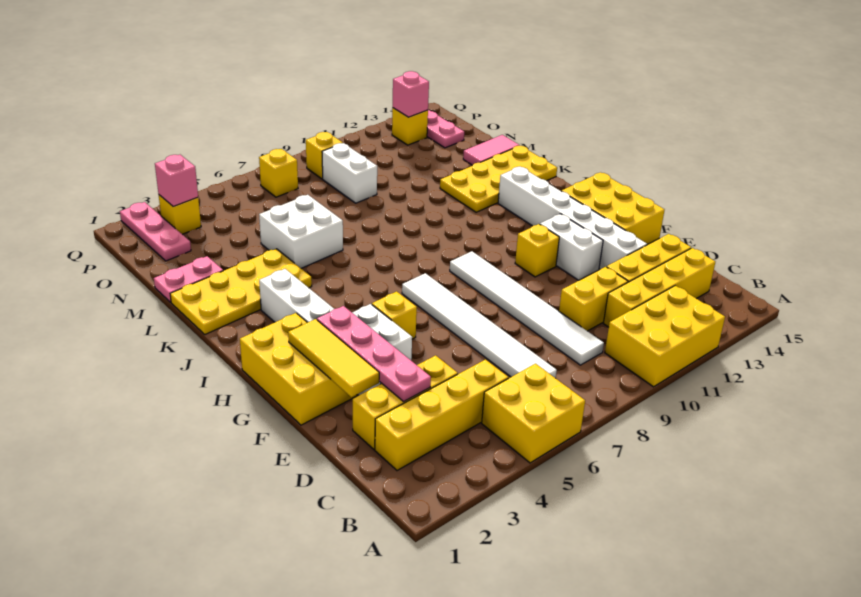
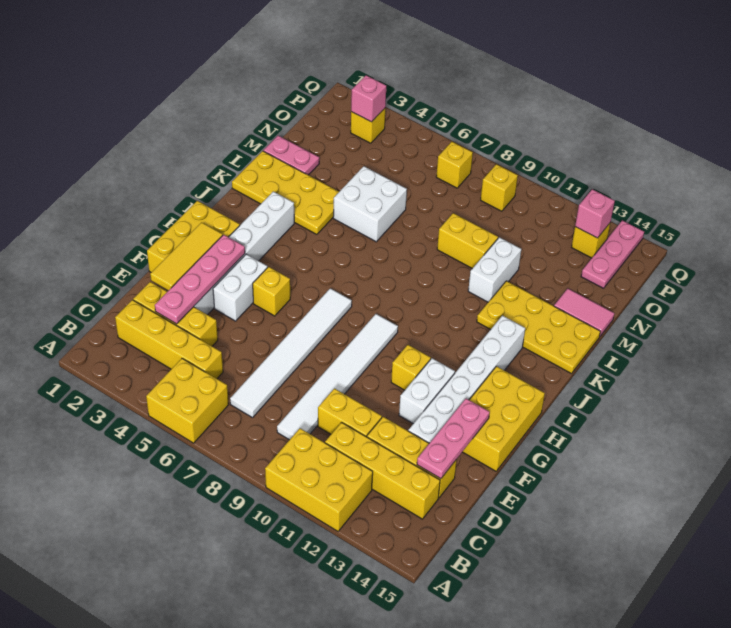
none -> yellow 1x2 brick [437,213,498,269]
white 1x2 brick [322,143,377,203] -> white 1x2 brick moved to [468,237,521,302]
pink 1x3 plate [120,202,191,261] -> pink 1x3 plate moved to [417,399,490,479]

